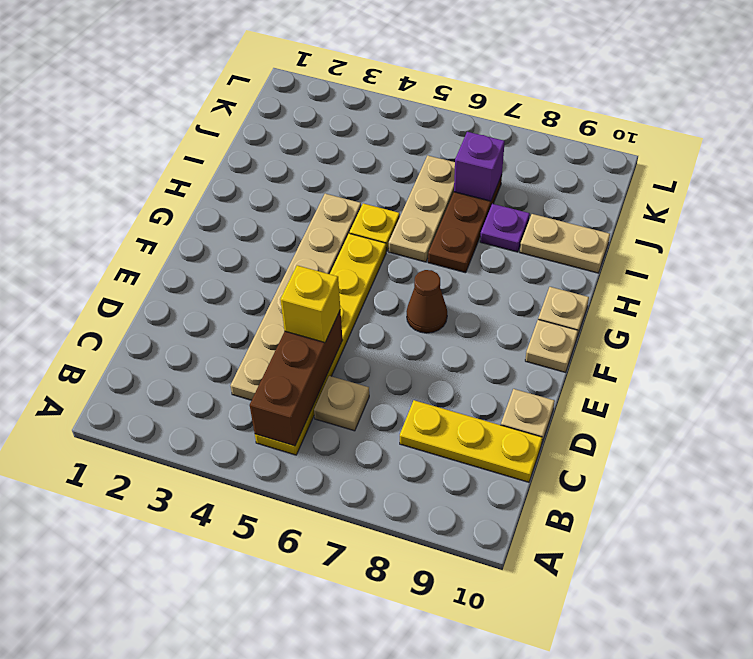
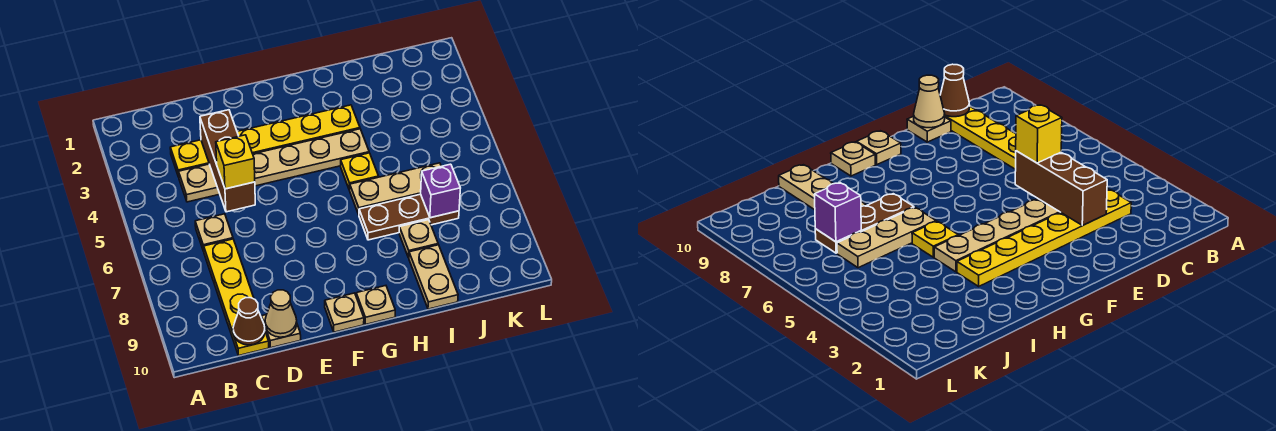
yellow 1x6 plate [255,233,386,455] -> yellow 1x6 plate moved to [170,105,360,177]
brown 1x3 brick [250,311,342,446] -> brown 1x3 brick turned to [200,110,255,212]
yellow 1x3 plate [400,400,542,482] -> yellow 1x4 plate [204,239,269,355]
none -> tan 1x1 cone [265,290,297,337]
brown 1x1 cone [407,270,447,333] -> brown 1x1 cone moved to [233,298,265,345]
purple 1x1 plate [480,204,530,252] -> tan 1x1 plate [399,220,438,258]

